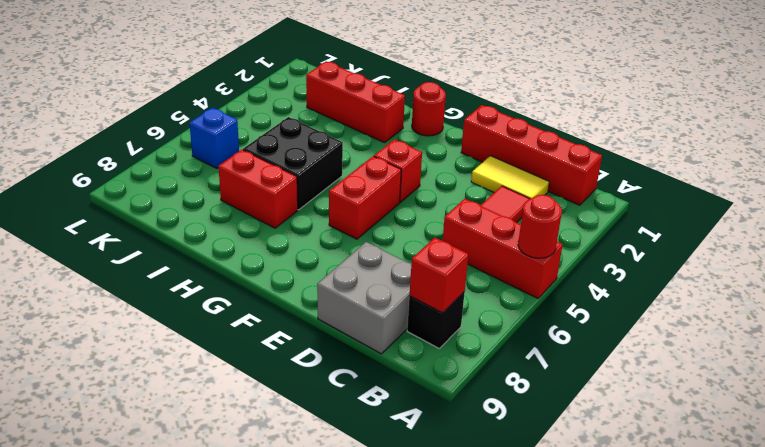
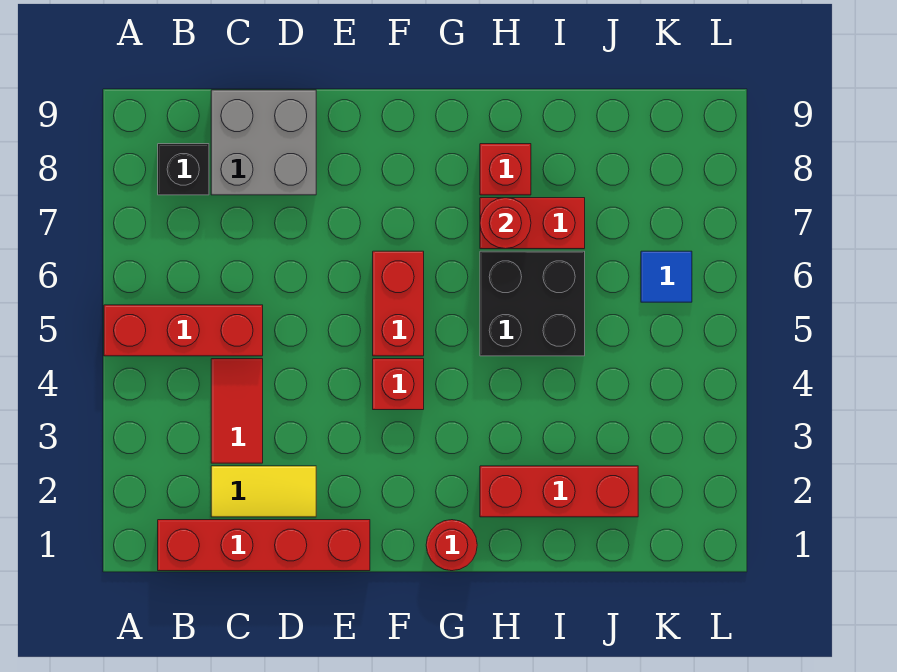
red 1x1 round brick [518,195,562,258] -> red 1x1 round brick moved to [480,198,531,249]
red 1x1 brick [409,238,469,313] -> red 1x1 brick moved to [480,144,531,195]
blue 1x1 brick [190,108,239,168] -> blue 1x1 tile [641,251,692,302]

